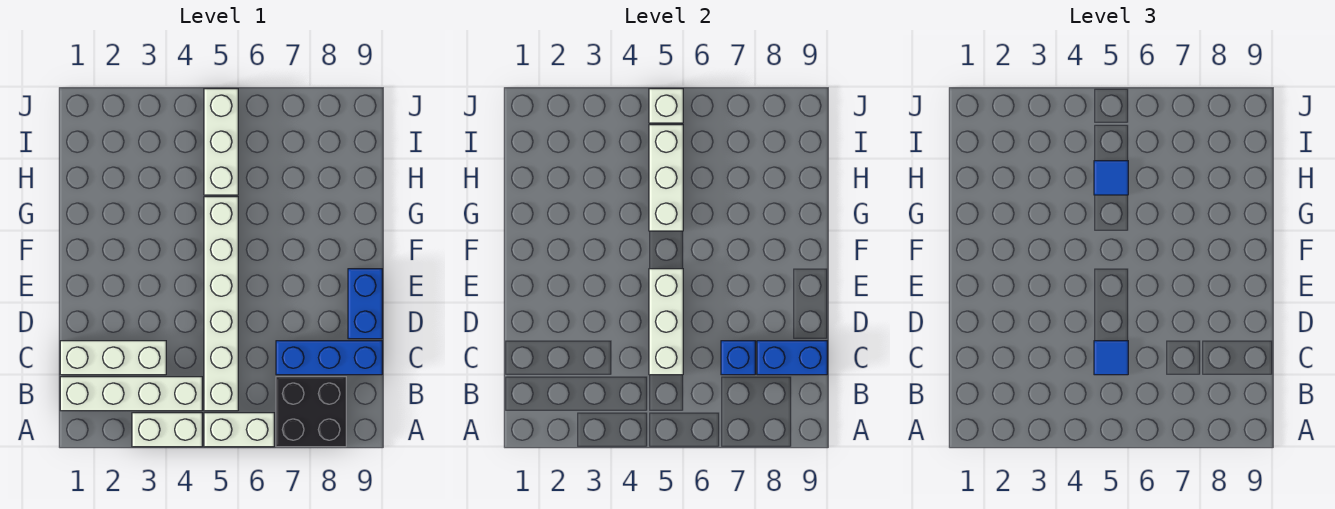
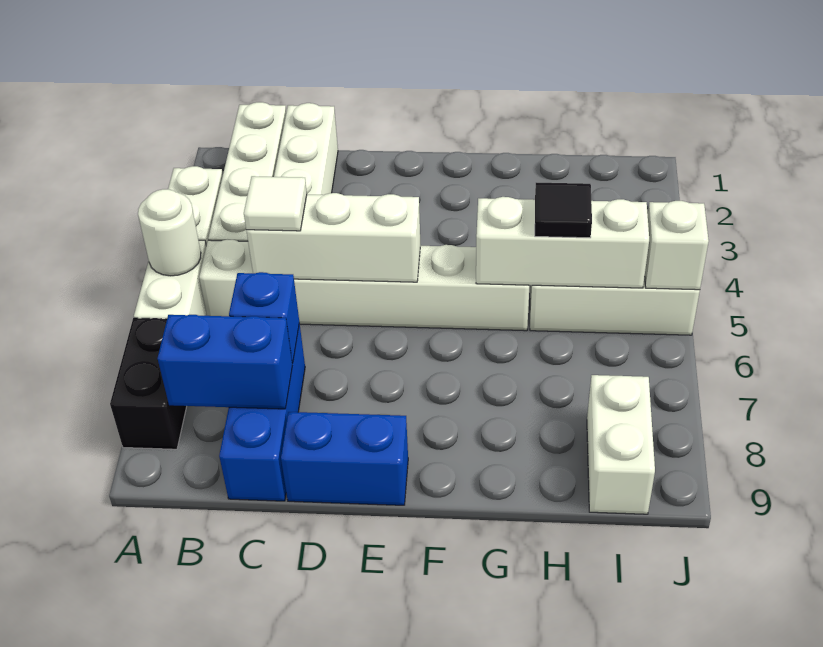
none -> white 1x1 round brick [138,189,201,276]
black 2x2 brick [276,377,346,447] -> black 1x2 brick [110,318,187,449]
blue 1x1 tile [1094,341,1128,375] -> white 1x1 tile [244,176,307,231]
blue 1x2 brick [757,341,827,375] -> blue 1x2 brick turned to [158,315,293,409]
blue 1x1 tile [1094,161,1128,195] -> black 1x1 tile [535,183,592,238]
none -> white 1x2 brick [587,375,655,514]

